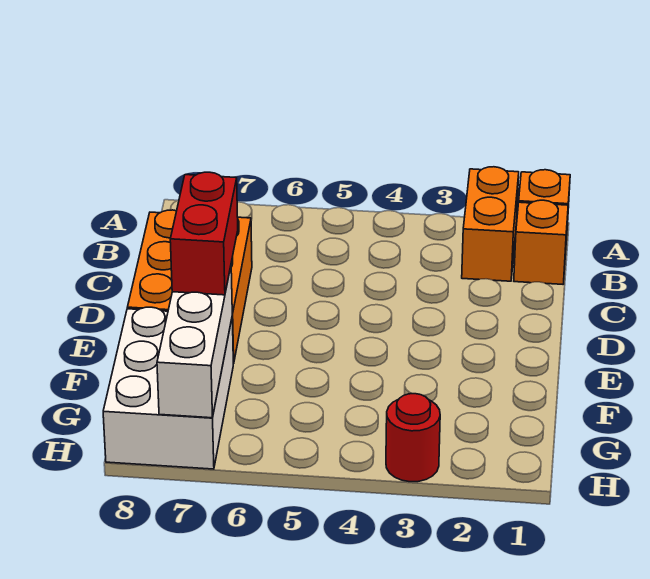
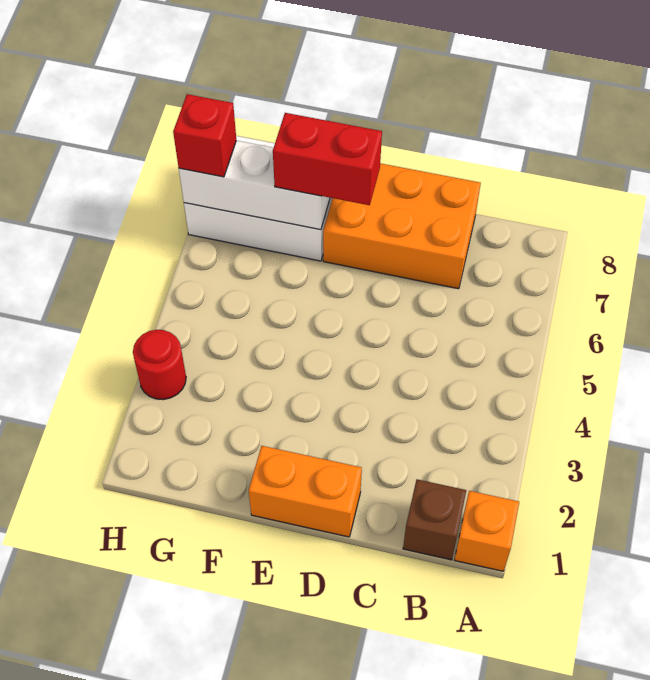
orange 1x2 brick [462,167,519,281] -> orange 1x2 brick moved to [249,446,362,537]
orange 1x1 brick [514,200,568,284] -> brown 1x1 brick [403,479,466,560]
none -> red 1x1 brick [173,94,236,177]

